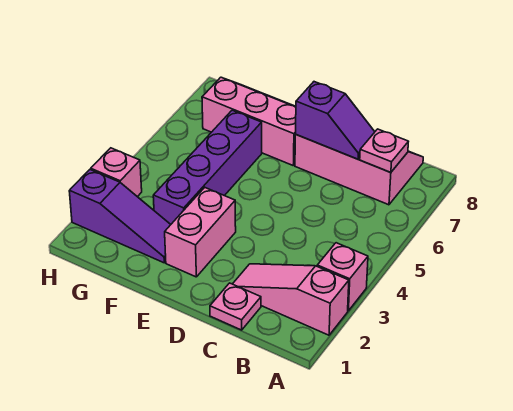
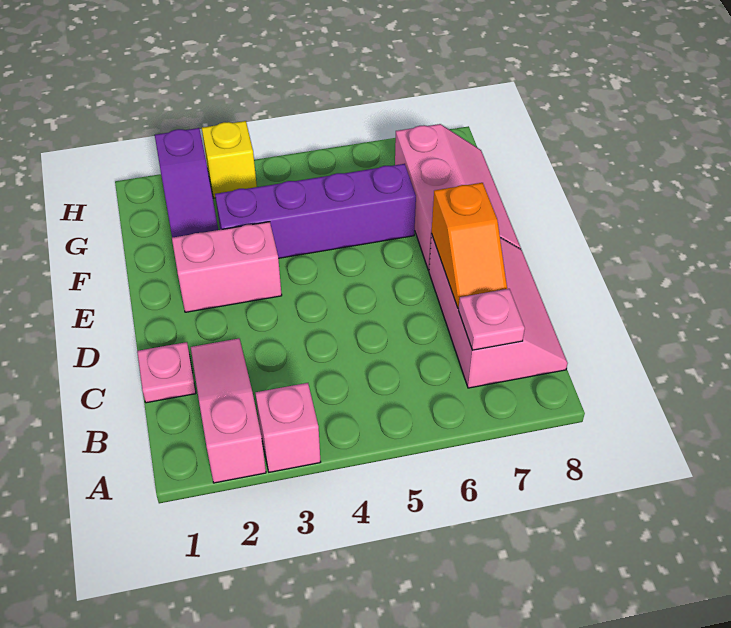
purple 1x2 slope [296,82,375,159] -> orange 1x2 slope [432,183,507,308]
pink 1x1 brick [91,148,142,197] -> yellow 1x1 brick [202,121,257,198]

